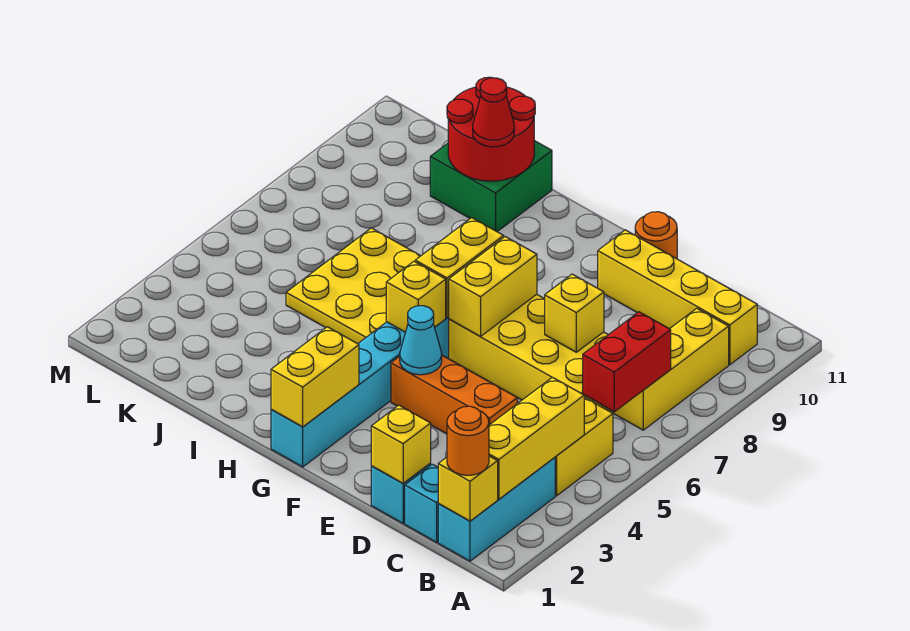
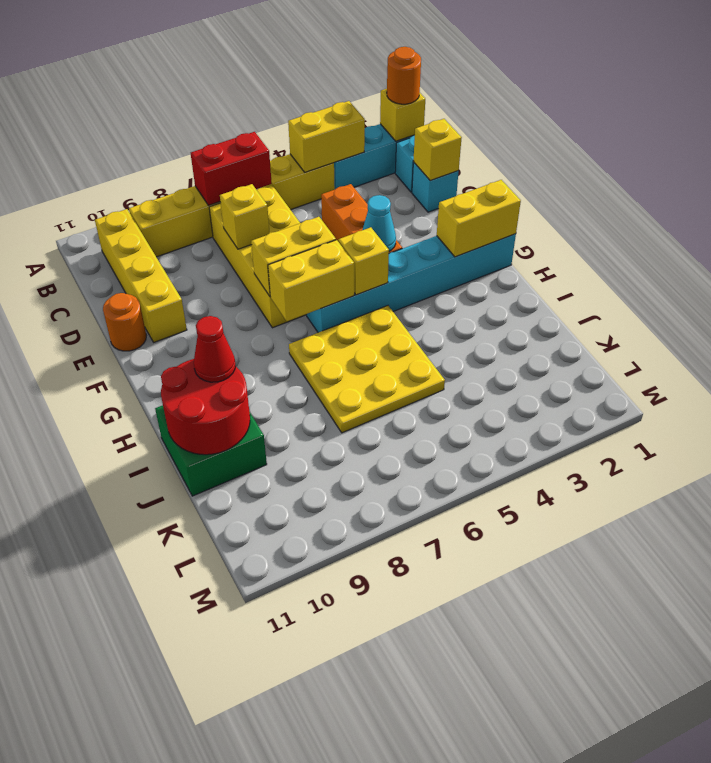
yellow 1x3 brick [489,377,584,499] -> yellow 1x2 brick [288,101,365,172]

